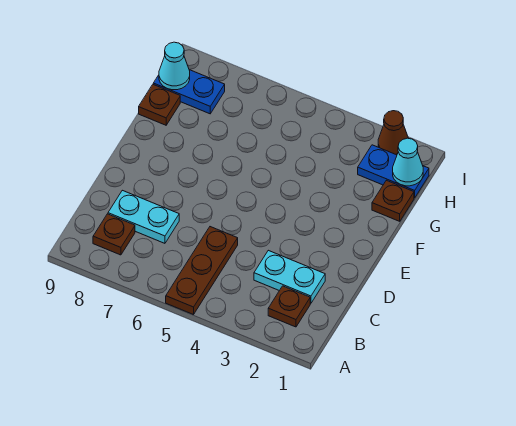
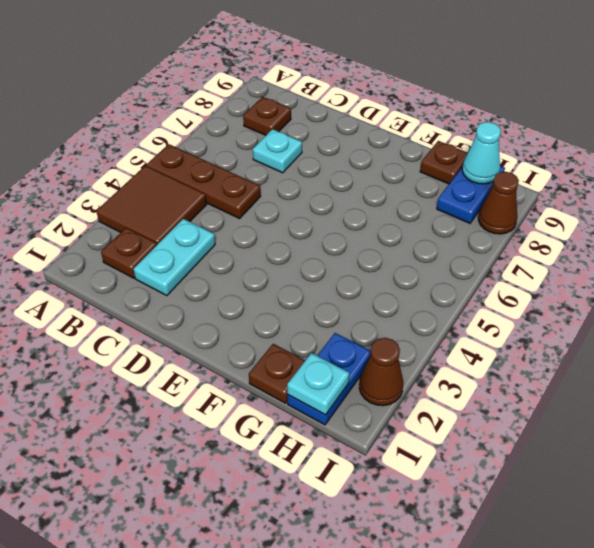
none -> brown 2x2 tile [96,166,207,244]
cyan 1x2 plate [108,190,179,243] -> cyan 1x1 plate [253,129,302,173]
cyan 1x1 cone [393,138,423,186] -> cyan 1x1 plate [287,353,350,415]
none -> brown 1x1 cone [478,172,519,234]

